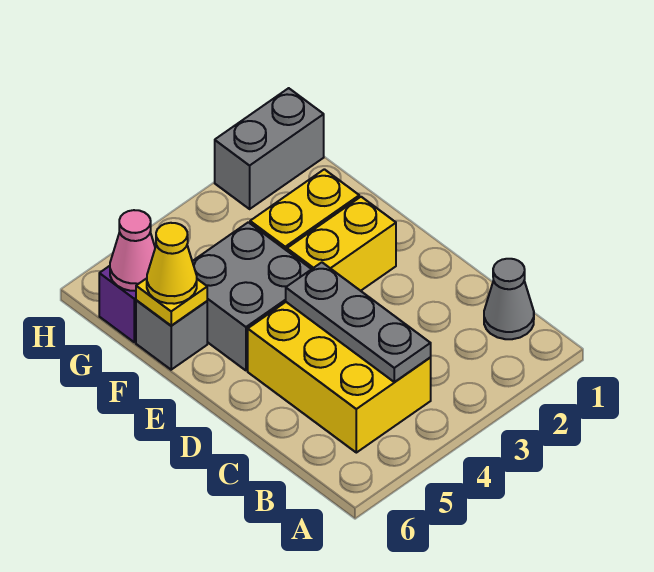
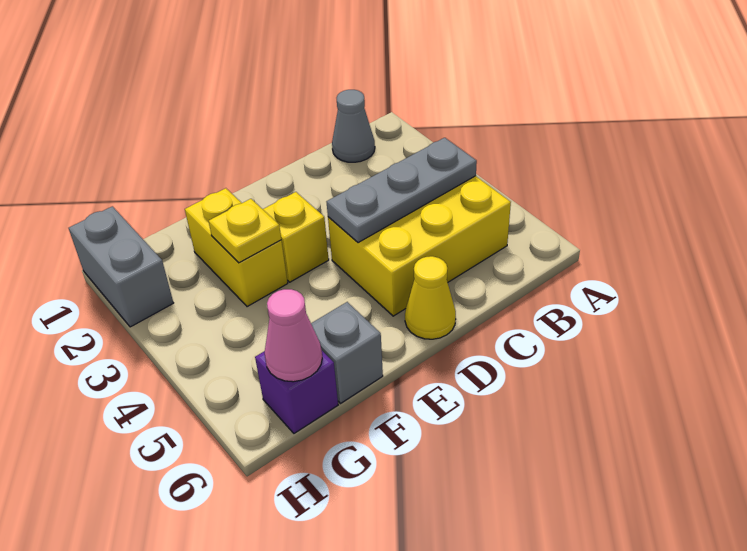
yellow 1x2 brick [287,197,396,291] -> yellow 1x1 brick [263,192,329,282]
grey 2x2 brick [192,222,311,370] -> none
yellow 1x1 plate [136,278,207,326] -> yellow 1x1 plate moved to [209,199,281,263]
yellow 1x1 cone [147,223,197,304] -> yellow 1x1 cone moved to [405,256,456,339]

